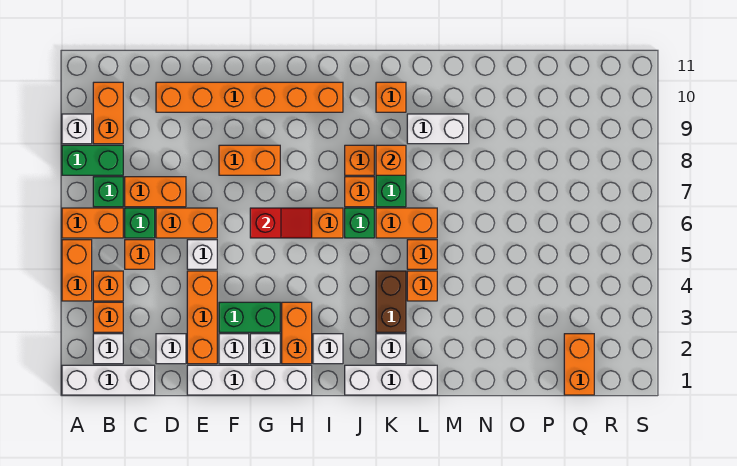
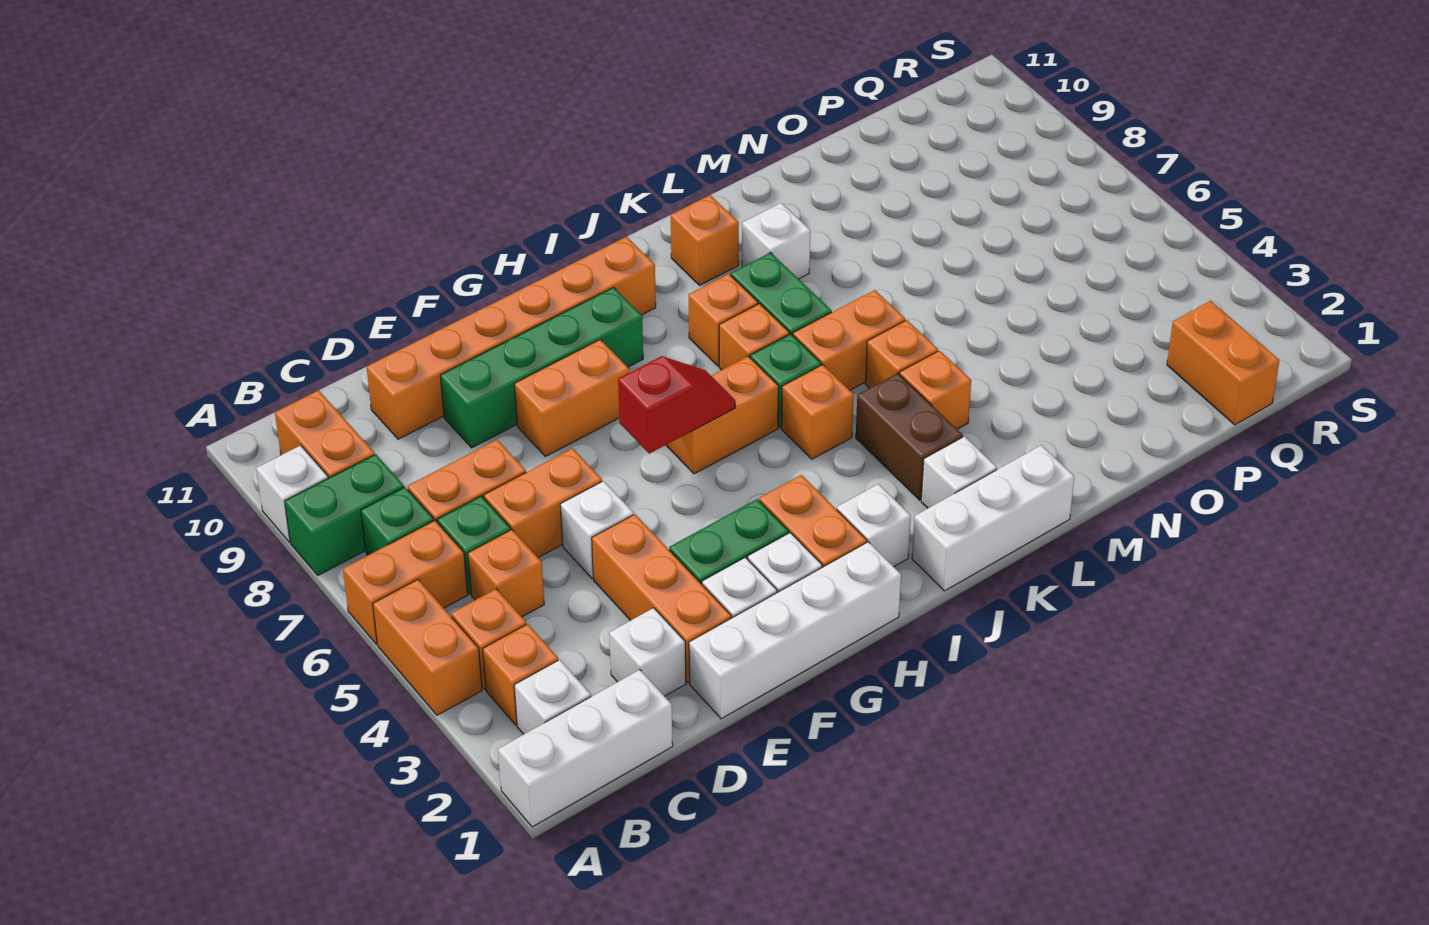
none -> green 1x4 brick [440,287,643,448]
orange 1x1 brick [376,145,406,175] -> orange 1x1 brick moved to [781,365,854,459]
white 1x2 brick [407,114,469,144] -> white 1x1 brick [742,203,810,279]

